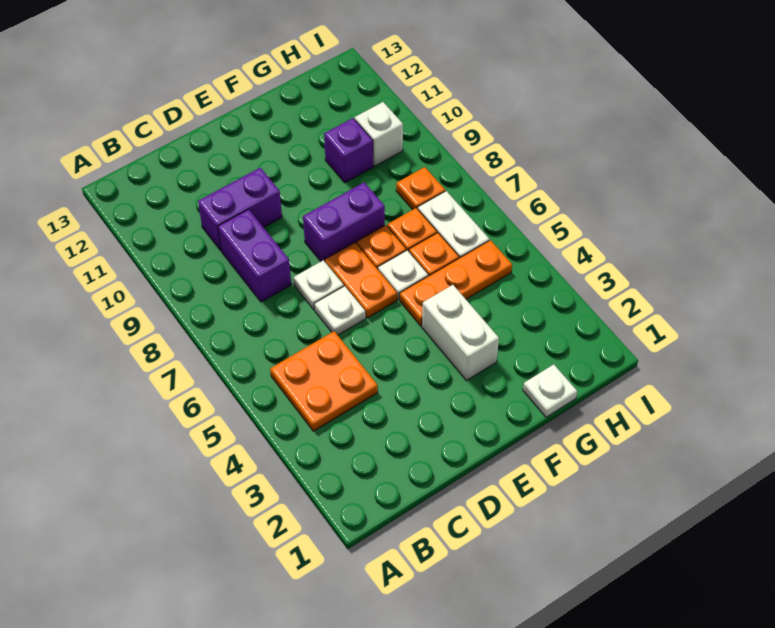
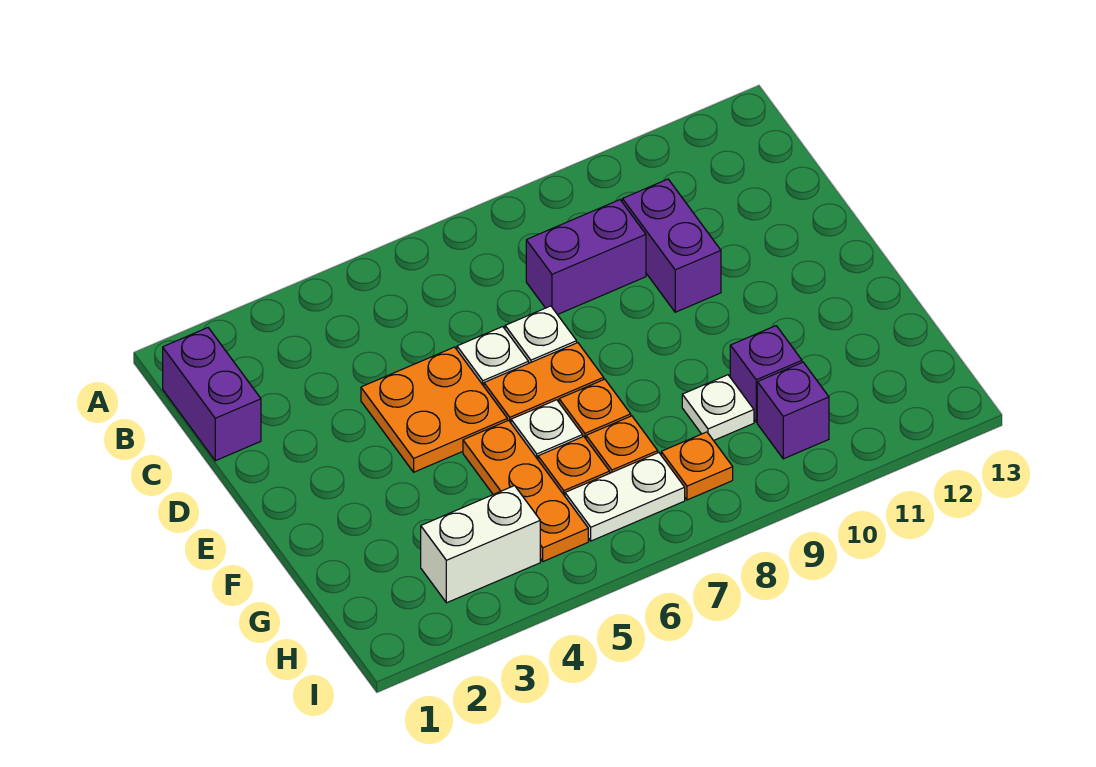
orange 2x2 plate [270,331,378,431] -> orange 2x2 plate moved to [361,347,507,472]
purple 1x2 brick [303,182,385,261] -> purple 1x2 brick moved to [163,328,261,461]
white 1x2 brick [422,285,499,380] -> white 1x2 brick moved to [421,486,540,603]
white 1x1 plate [523,364,577,417] -> white 1x1 plate moved to [682,375,754,440]
white 1x1 brick [355,102,403,166] -> purple 1x1 brick [757,362,829,459]

